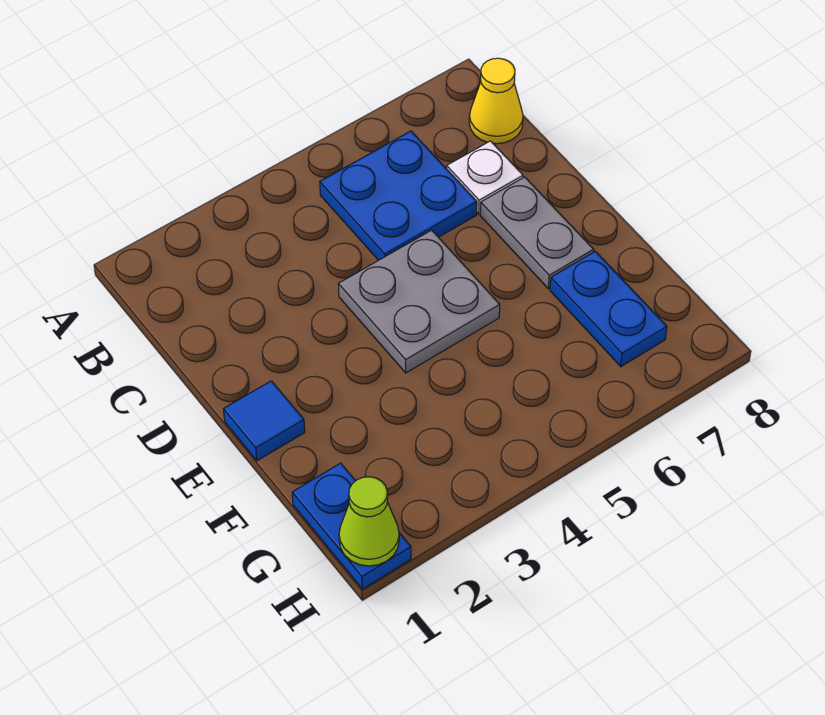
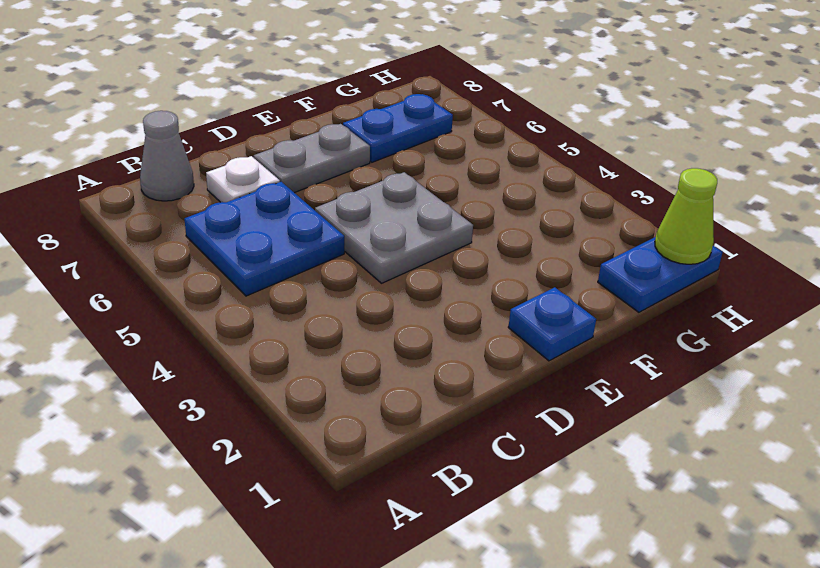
yellow 1x1 cone [469,58,523,144] -> grey 1x1 cone [140,111,194,201]
blue 1x1 tile [224,381,305,461] -> blue 1x1 plate [508,287,596,361]

